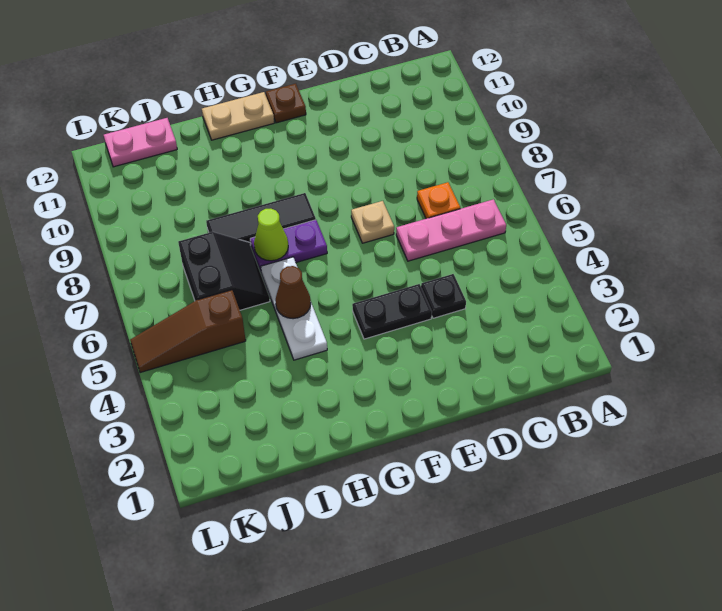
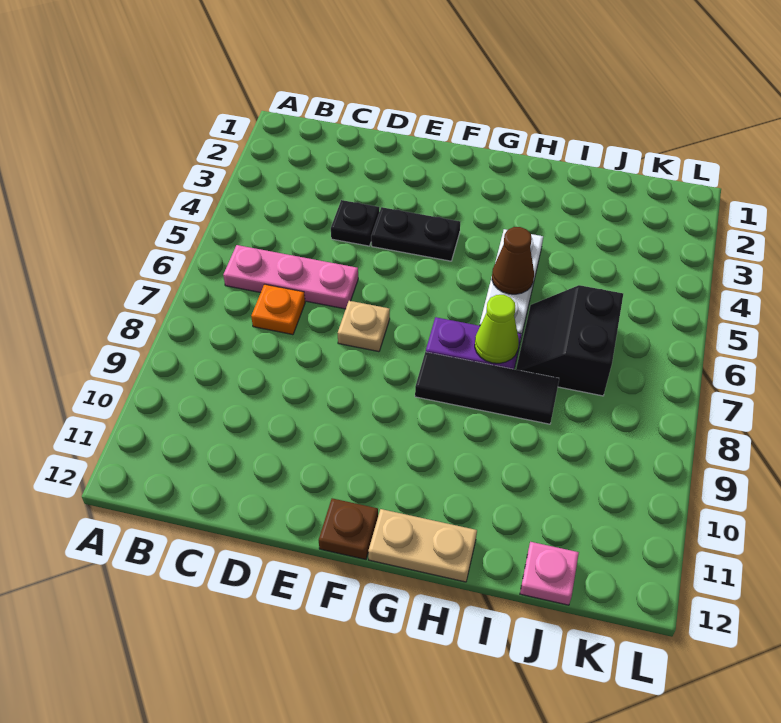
brown 1x3 slope [130,290,246,373] -> none
pink 1x2 plate [104,118,177,167] -> pink 1x1 plate [520,542,579,605]

